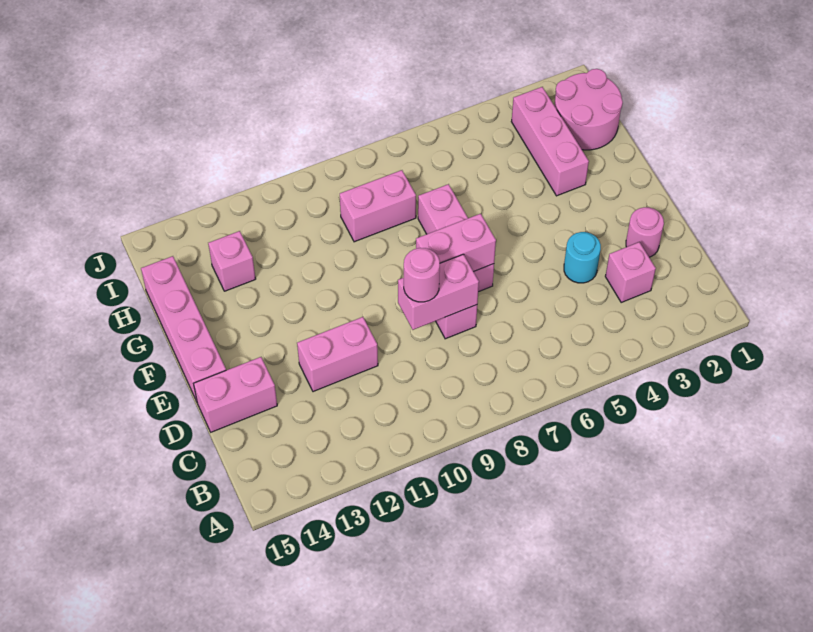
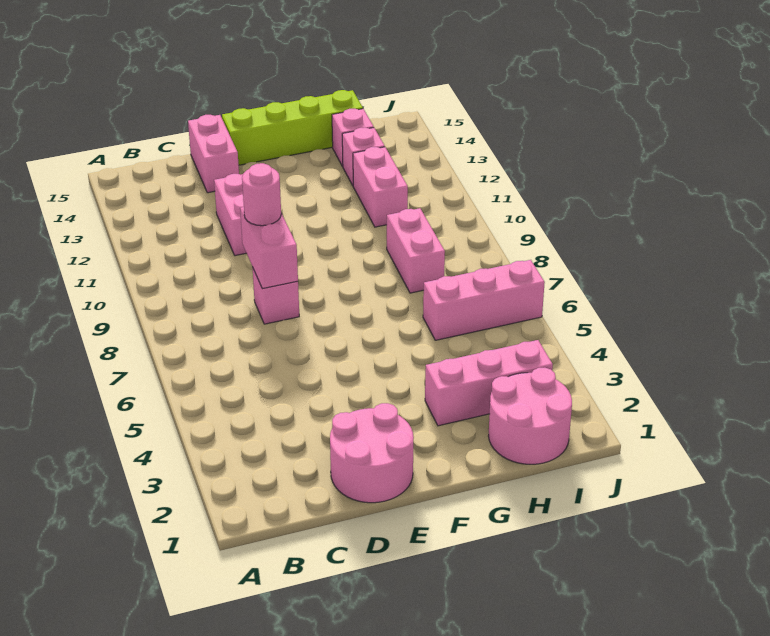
pink 1x1 brick [605,242,656,302] -> pink 1x1 brick moved to [332,109,374,167]
pink 1x1 round brick [626,207,664,257] -> pink 2x2 round brick [330,403,414,503]
cyan 1x1 round brick [564,232,601,283] -> none
pink 1x3 brick [418,184,494,292] -> pink 1x3 brick moved to [423,260,545,340]
pink 1x2 brick [416,214,496,272] -> pink 1x2 brick moved to [353,147,408,227]
pink 1x4 brick [141,256,226,401] -> lime 1x4 brick [222,90,363,165]

